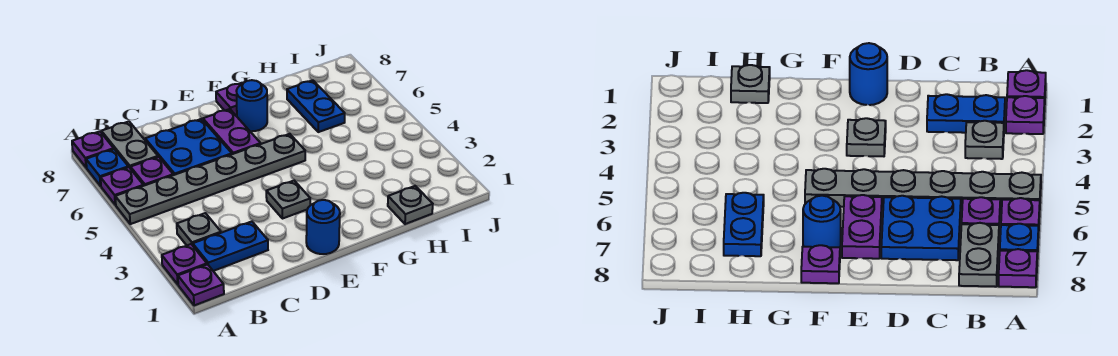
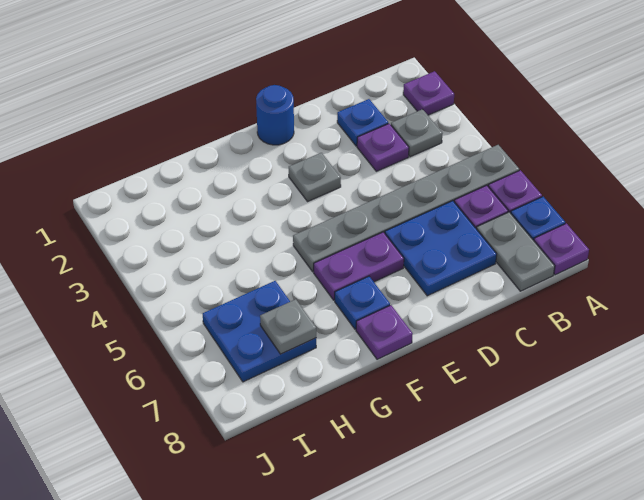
purple 1x1 plate [178,264,224,306] -> purple 1x1 plate moved to [357,124,409,171]
blue 1x2 plate [193,222,268,271] -> blue 1x1 plate [337,99,388,146]
purple 1x2 plate [203,109,261,154] -> purple 1x2 plate turned to [314,232,404,300]
blue 1x1 round brick [236,80,267,131] -> blue 1x1 plate [335,276,390,329]
grey 1x1 plate [388,186,433,224] -> grey 1x1 plate moved to [260,299,316,354]
blue 1x2 plate [287,80,345,132] -> blue 2x2 plate [203,281,316,382]

